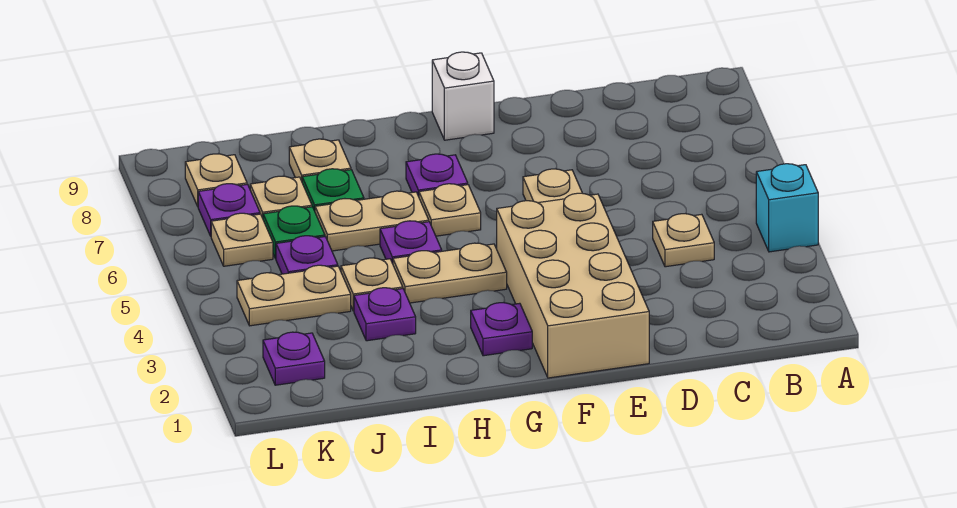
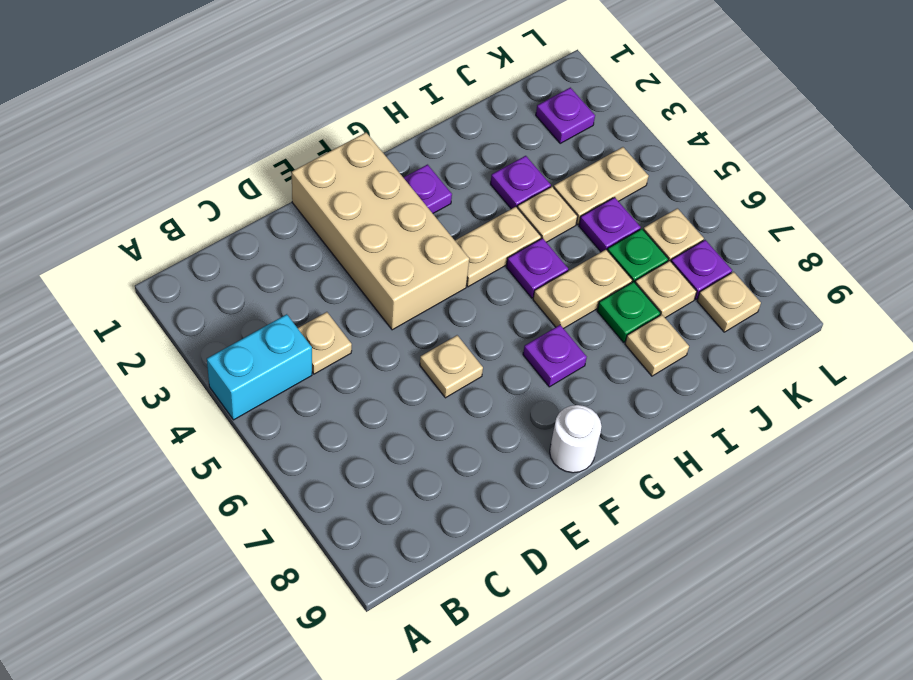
cyan 1x1 brick [756,164,818,252] -> cyan 1x2 brick [207,314,312,420]
white 1x1 brick [432,52,494,140] -> white 1x1 round brick [550,405,602,473]
tan 1x1 plate [419,184,481,236] -> none

